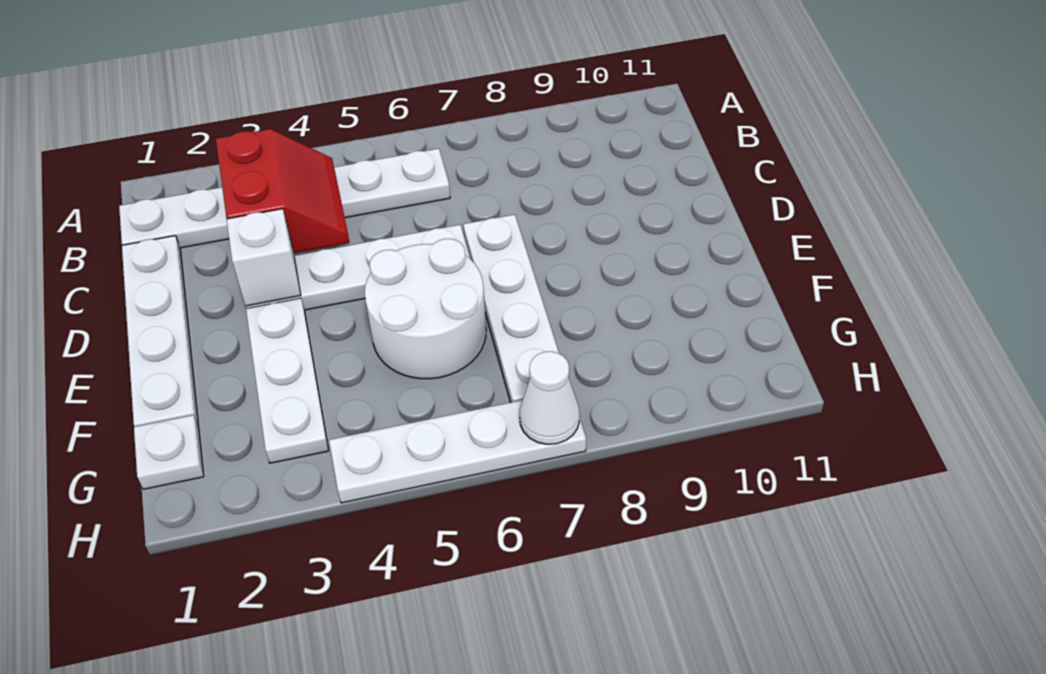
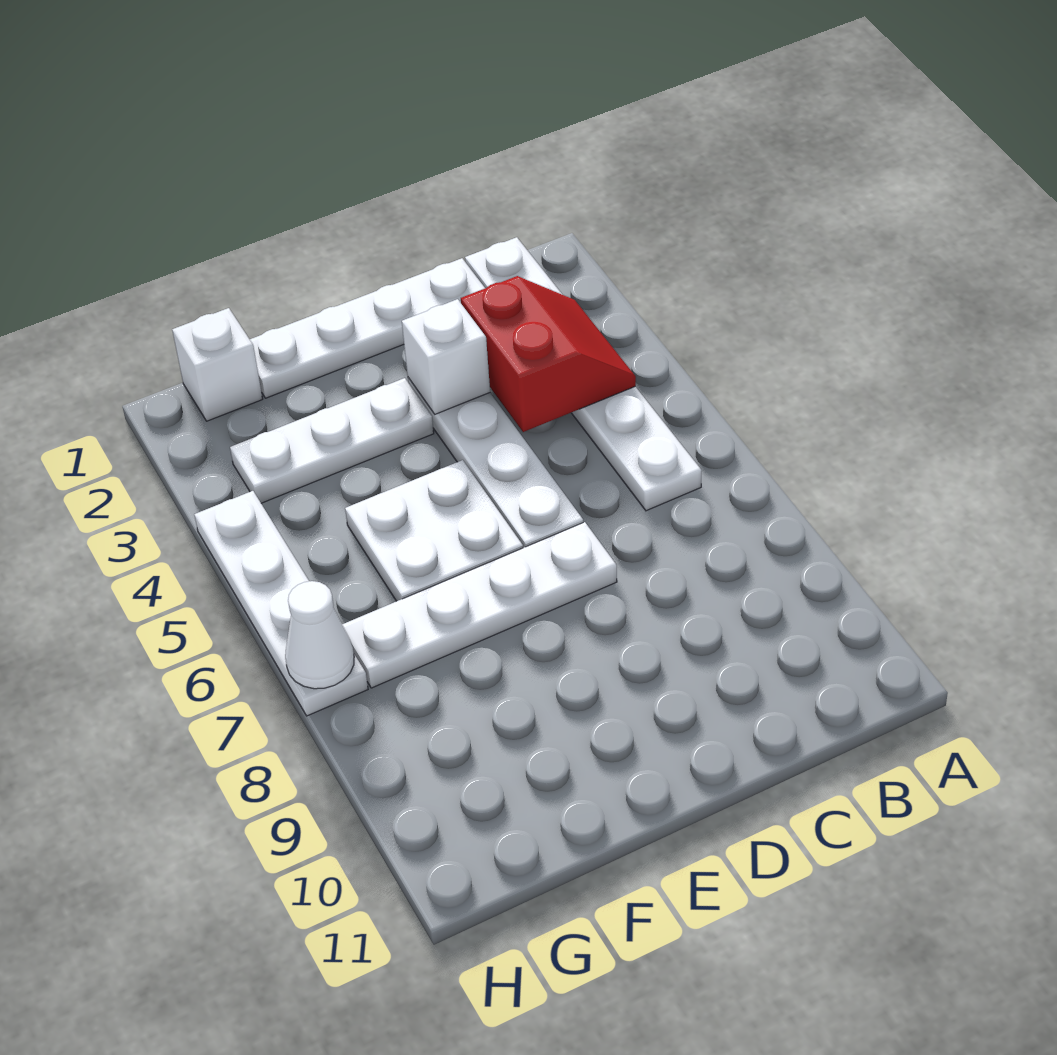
red 2x2 slope [216,129,349,253] -> red 2x2 slope turned to [461,276,636,432]
white 2x2 round brick [365,239,486,379] -> white 2x2 plate [345,460,523,601]
white 1x1 plate [134,415,204,489] -> white 1x1 brick [172,308,263,421]

